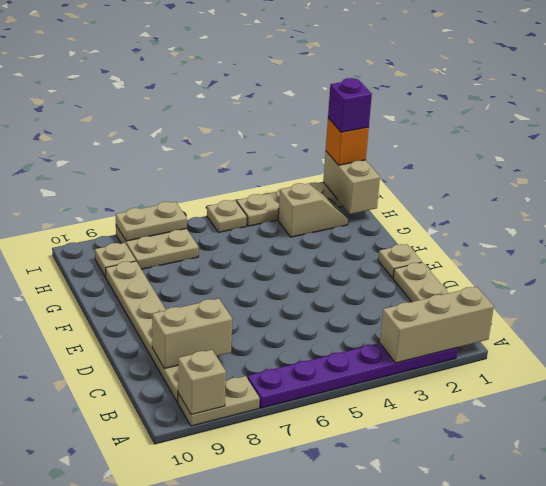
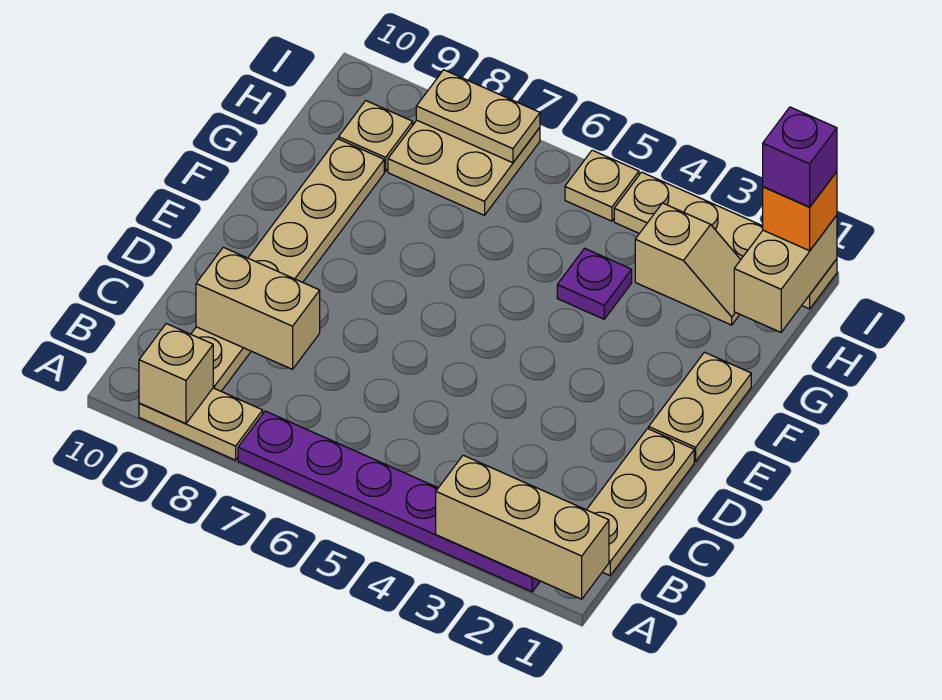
tan 1x1 plate [378,244,422,278] -> tan 1x2 plate [649,352,751,461]
none -> purple 1x1 plate [557,248,632,319]

